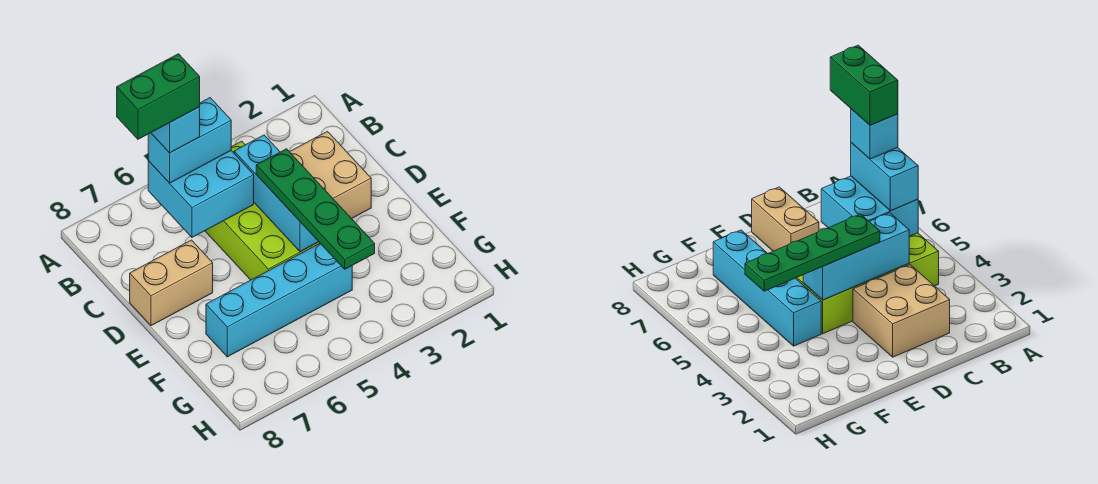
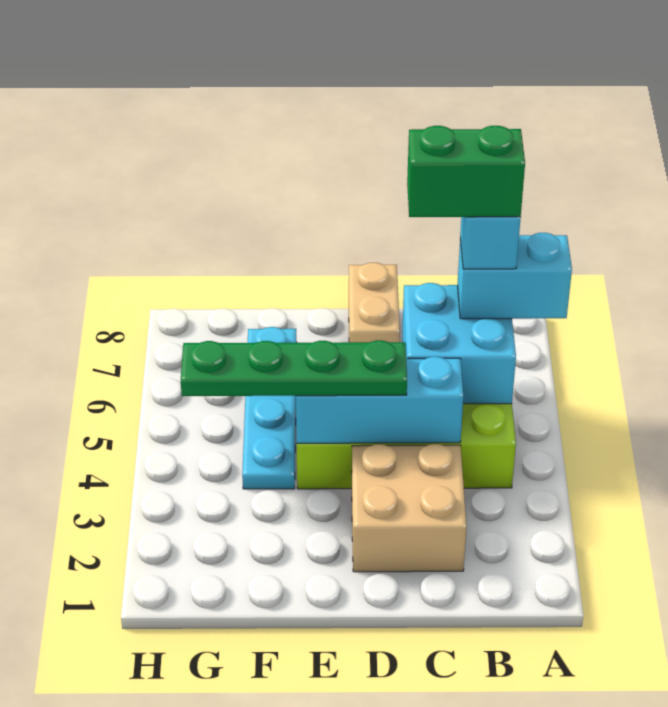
cyan 1x2 brick [148,98,231,183] -> cyan 1x2 brick turned to [458,233,572,319]
green 1x2 brick [117,54,200,139] -> green 1x2 brick turned to [407,126,525,217]
cyan 1x4 brick [206,243,352,357] -> cyan 1x4 plate [242,327,297,489]

